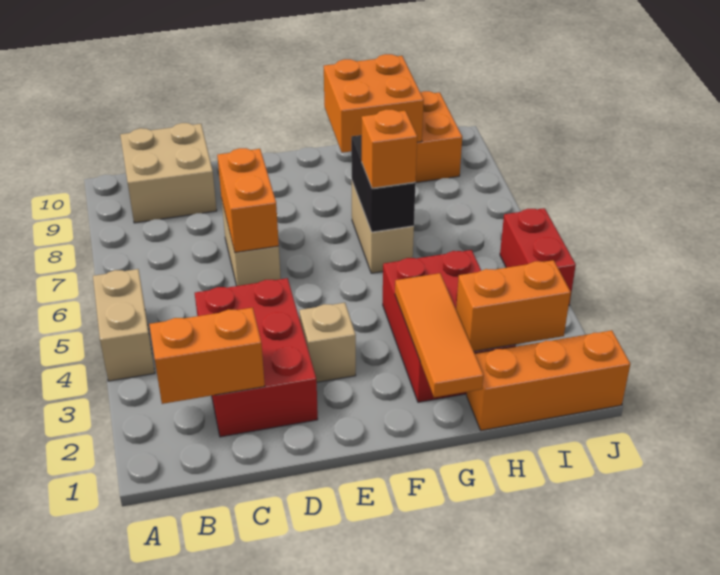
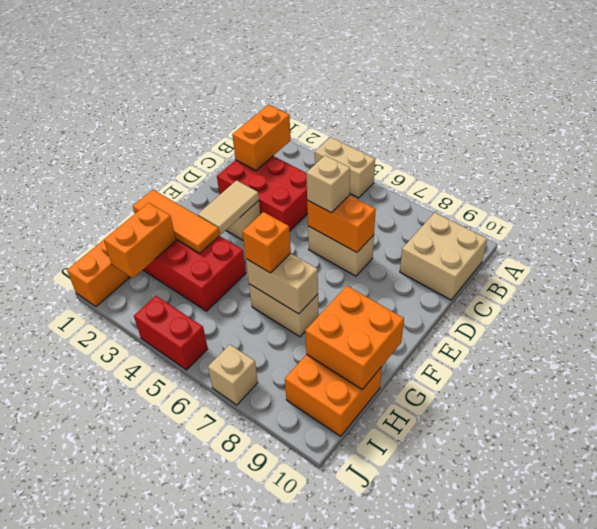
none -> tan 1x1 brick [306,155,350,213]
none -> tan 1x2 tile [198,180,259,235]
black 1x2 brick [351,135,416,232] -> tan 1x2 brick [246,253,318,314]
none -> tan 1x1 brick [208,345,258,405]

